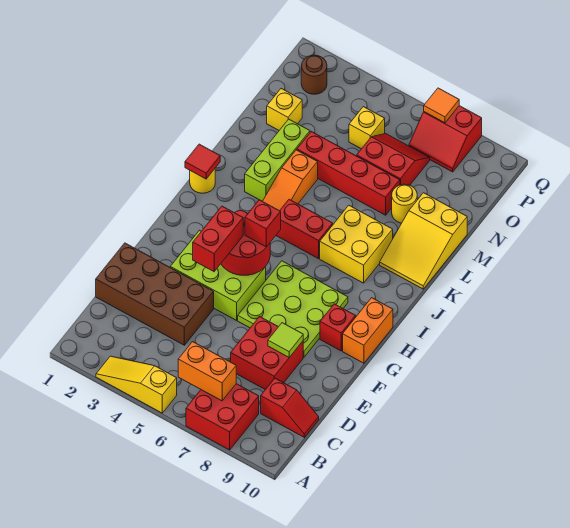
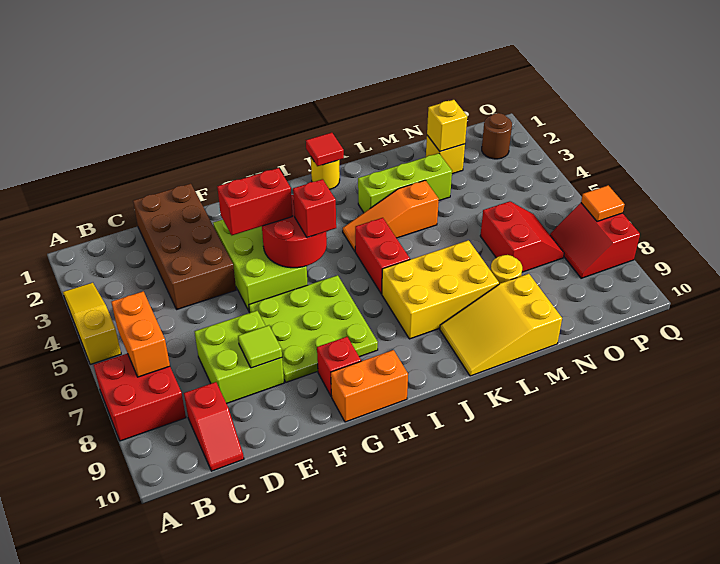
red 2x2 brick [231,317,303,389] -> lime 2x2 brick [194,311,284,403]
yellow 2x2 brick [320,205,393,283] -> yellow 2x3 brick [382,240,499,339]
red 1x4 brick [297,132,400,215] -> none
yellow 1x1 brick [349,107,385,149] -> yellow 1x1 brick moved to [427,100,467,151]

